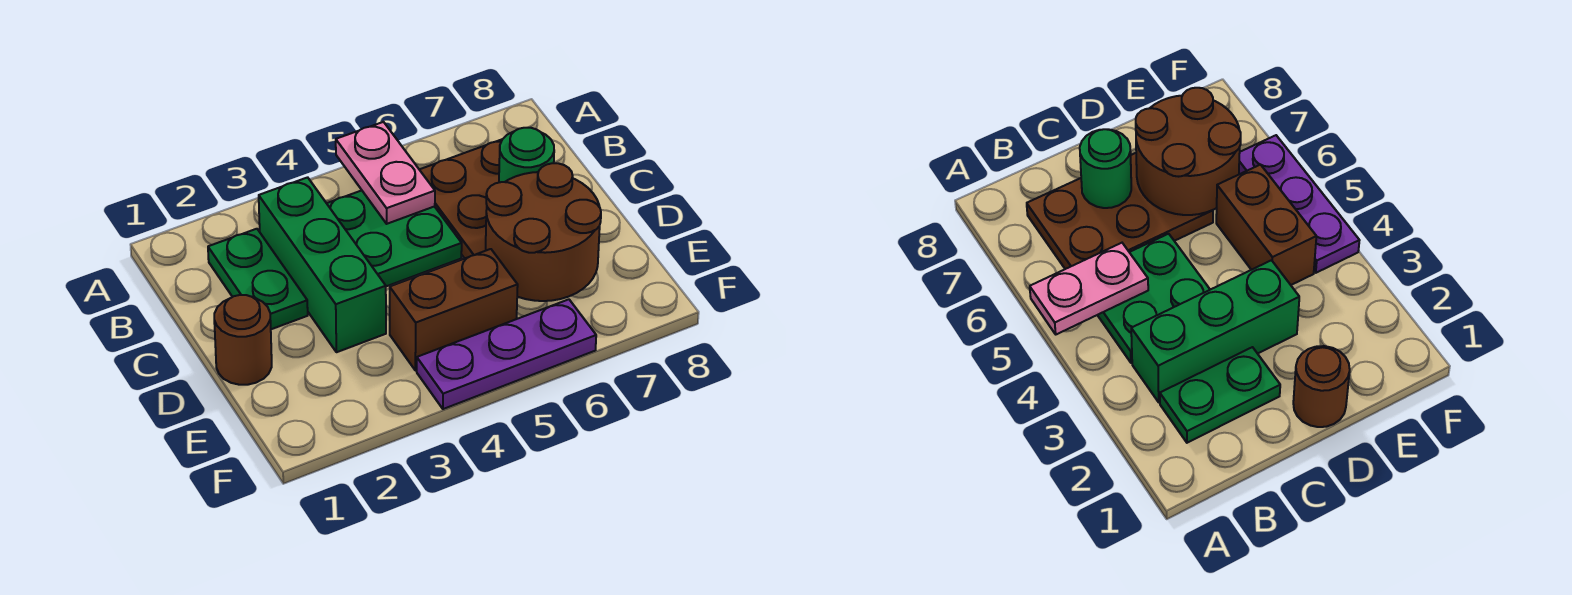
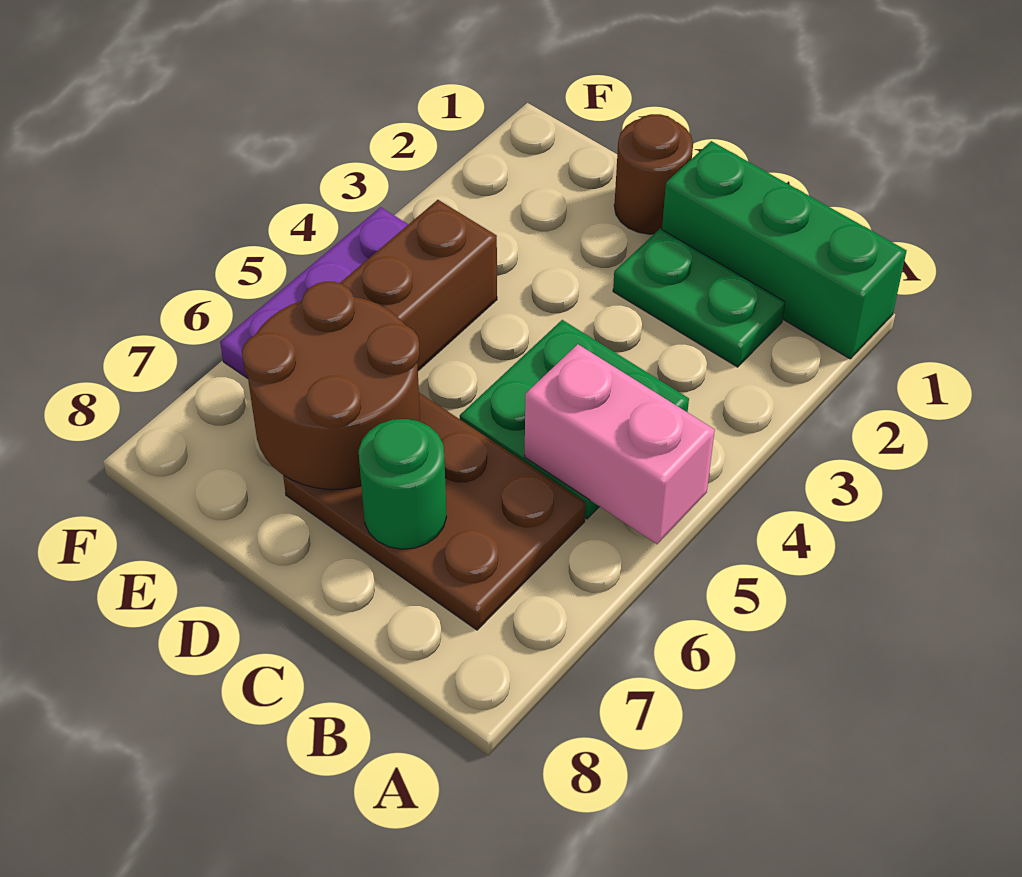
pink 1x2 plate [336,122,435,224] -> pink 1x2 brick [525,344,715,544]
green 1x3 brick [259,177,386,352] -> green 1x3 brick moved to [662,141,907,359]

